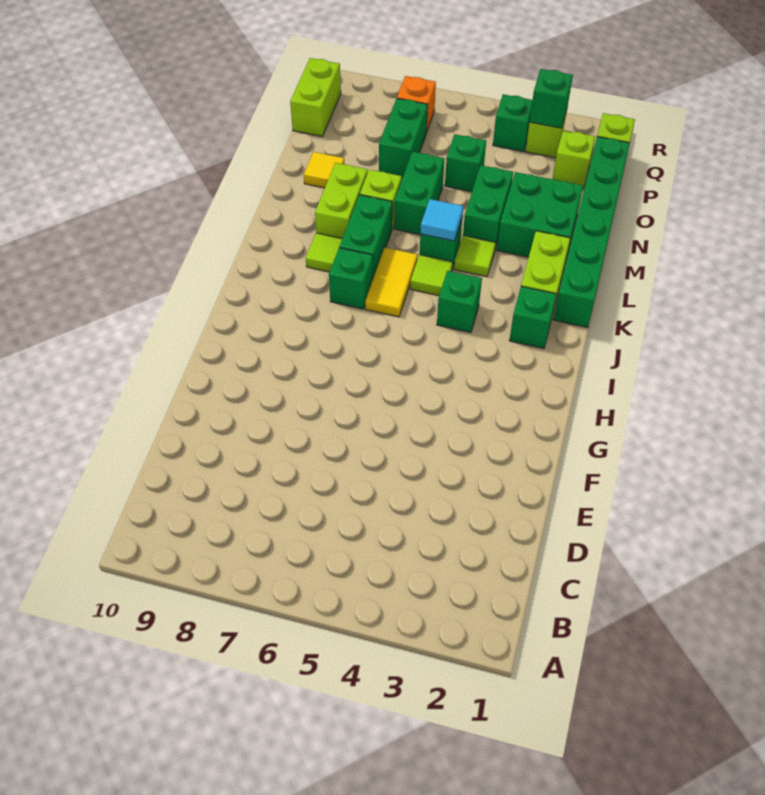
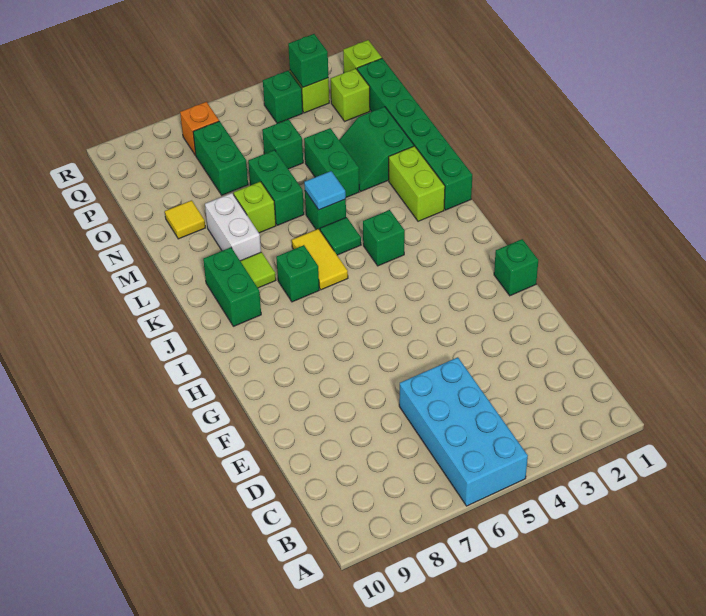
none -> cyan 2x4 brick [399,357,528,506]
green 1x1 brick [509,286,556,349] -> green 1x1 brick moved to [494,239,538,296]
lime 1x1 tile [410,255,453,295] -> green 1x1 tile [320,217,361,255]
green 1x2 brick [339,195,392,278] -> green 1x2 brick moved to [203,247,261,326]
lime 1x1 tile [454,236,496,277] -> none
lime 1x2 brick [315,163,368,238] -> white 1x2 brick [205,193,261,261]
green 2x2 brick [497,172,583,258] -> green 2x2 slope [339,107,414,191]
lime 1x2 brick [290,58,341,137] -> none

